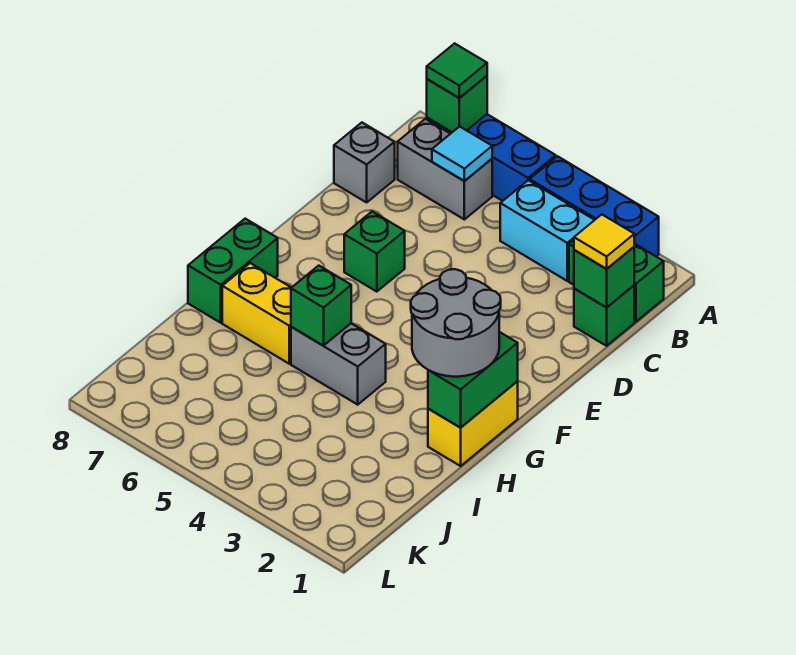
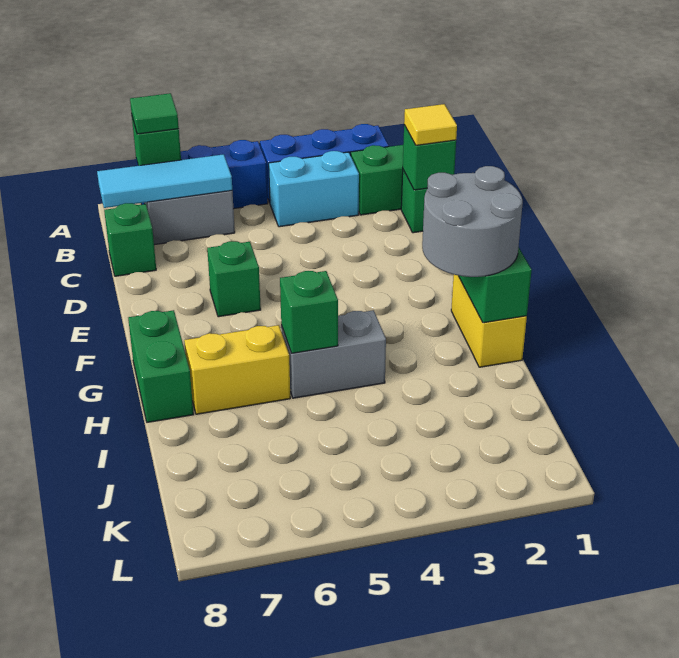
cyan 1x1 tile [432,126,492,181] -> cyan 1x3 tile [97,154,232,208]
grey 1x1 brick [334,123,395,202] -> green 1x1 brick [104,203,156,276]

